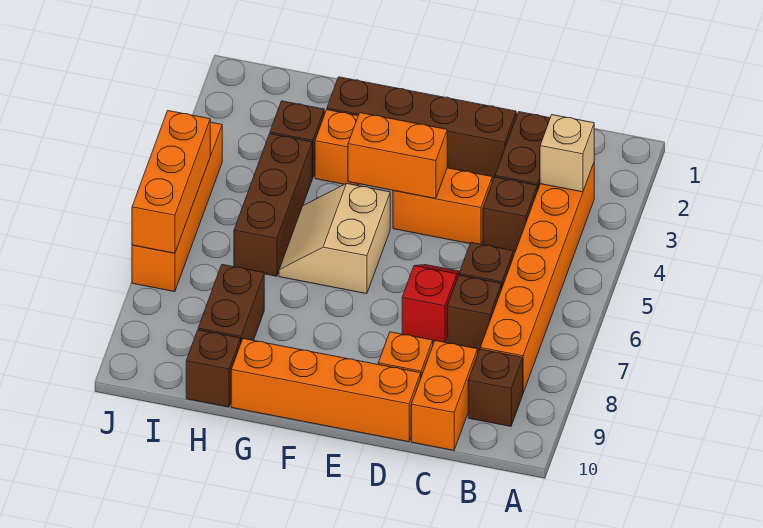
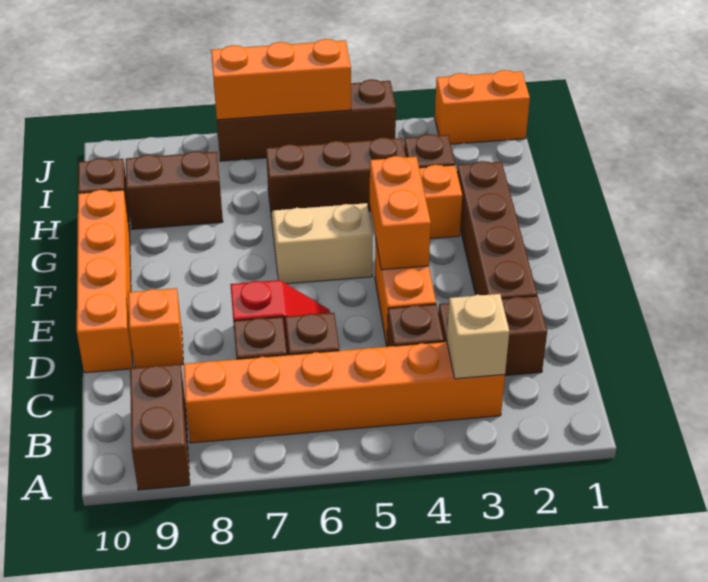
brown 1x1 brick [468,349,523,426] -> brown 1x2 brick [130,364,190,490]
orange 1x2 brick [411,341,478,450] -> orange 1x2 brick moved to [435,70,530,144]
orange 1x4 brick [132,122,222,292] -> brown 1x4 brick [217,79,396,161]

